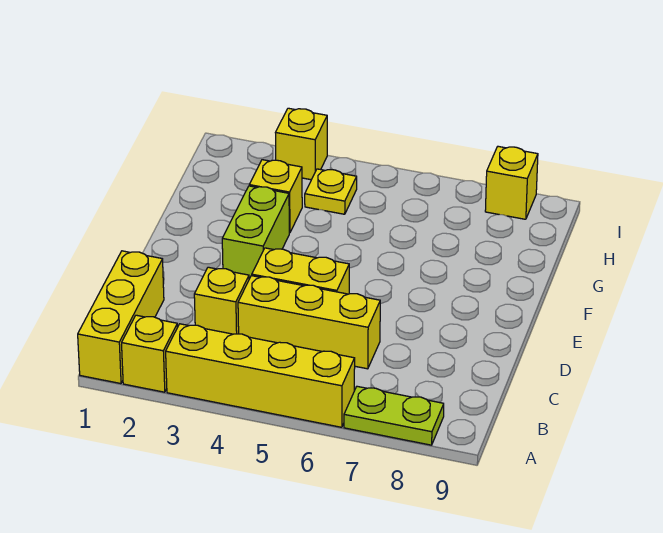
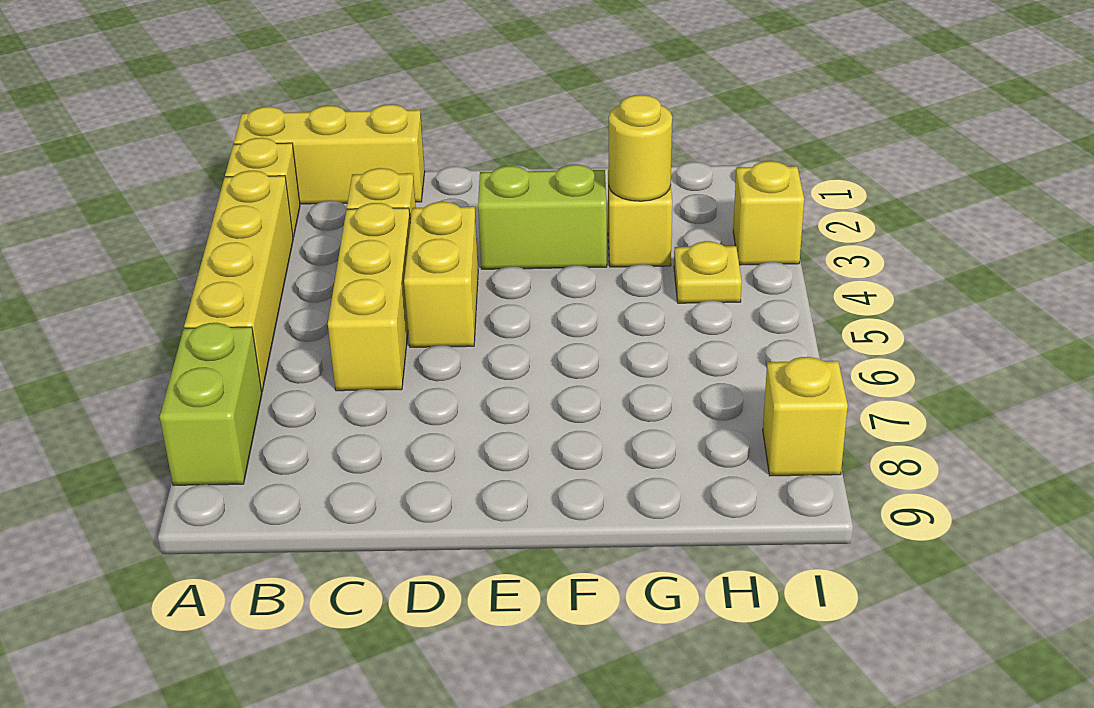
lime 1x2 plate [344,386,444,445] -> lime 1x2 brick [160,323,262,485]
none -> yellow 1x1 round brick [609,95,672,201]

